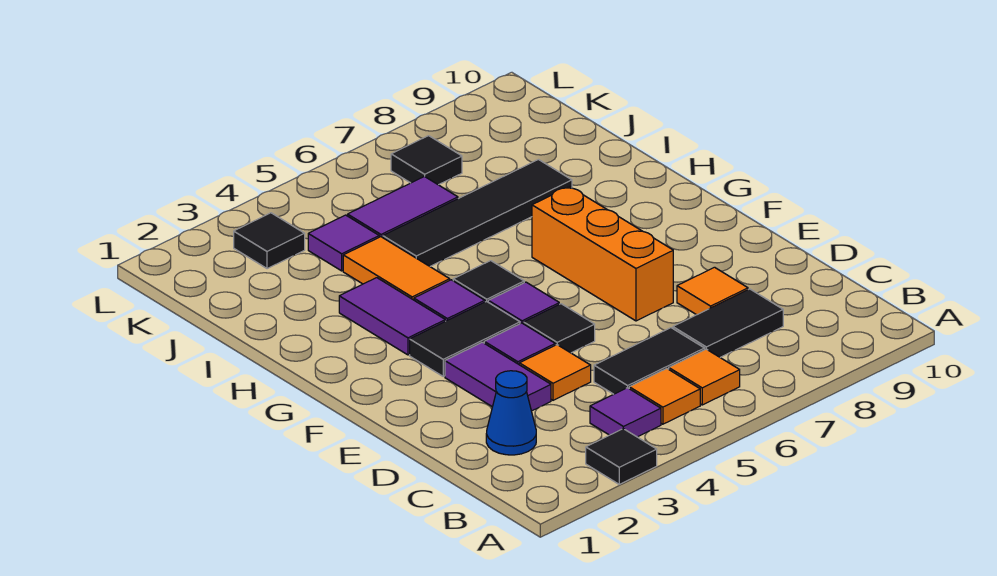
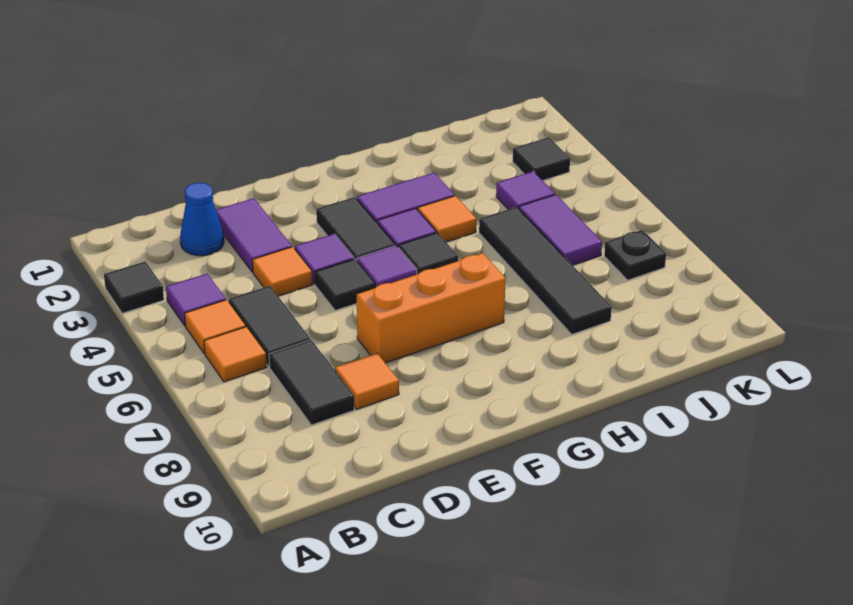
purple 1x2 tile [445,342,551,411] -> purple 1x2 tile turned to [216,198,292,272]
orange 1x2 tile [343,237,450,300] -> orange 1x1 tile [418,196,476,242]
black 1x1 tile [391,136,462,185] -> black 1x1 plate [604,230,666,280]

